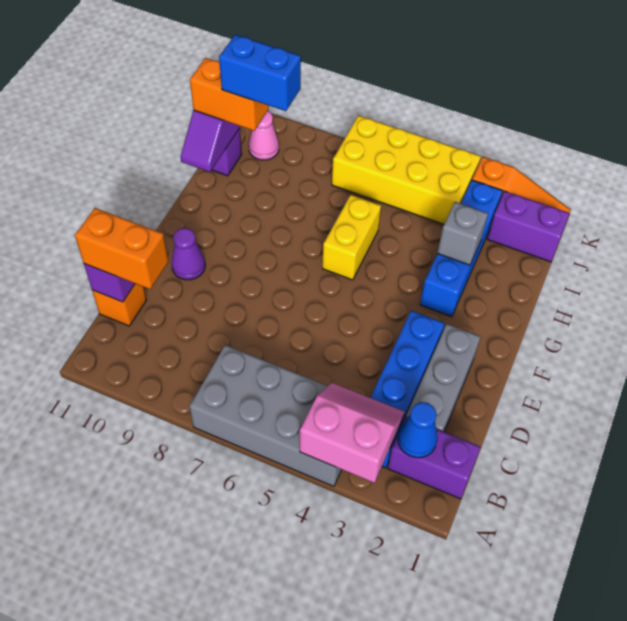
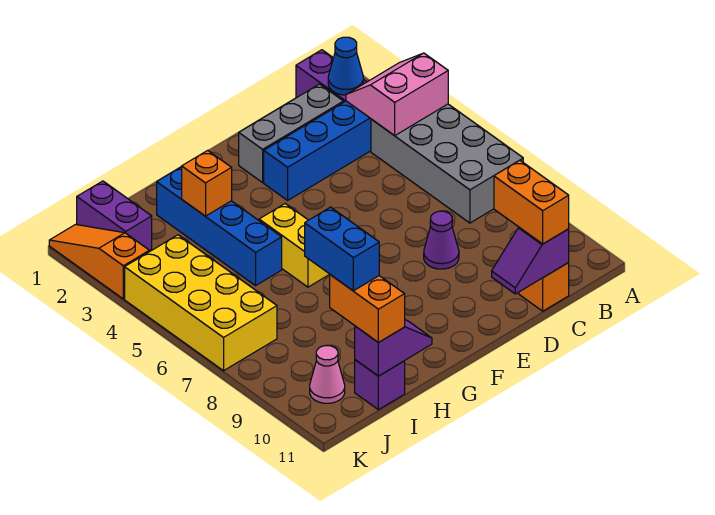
pink 2x2 slope [300,383,405,483] -> pink 2x2 slope turned to [346,53,448,136]
purple 1x1 cone [172,228,205,280] -> purple 1x1 cone moved to [424,211,459,269]
blue 1x4 brick [420,180,503,317] -> blue 1x4 brick turned to [157,167,282,286]
yellow 1x2 brick [322,195,381,280] -> yellow 1x2 brick turned to [259,204,329,287]
grey 1x1 brick [437,202,488,265] -> orange 1x1 brick [182,150,232,216]

